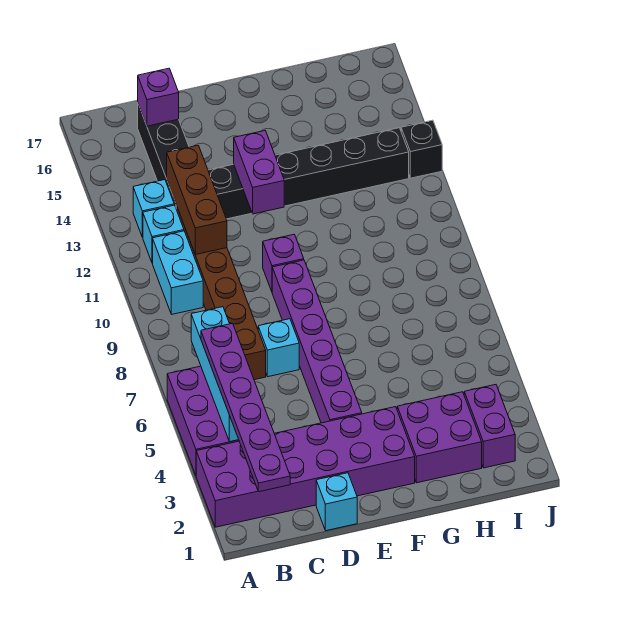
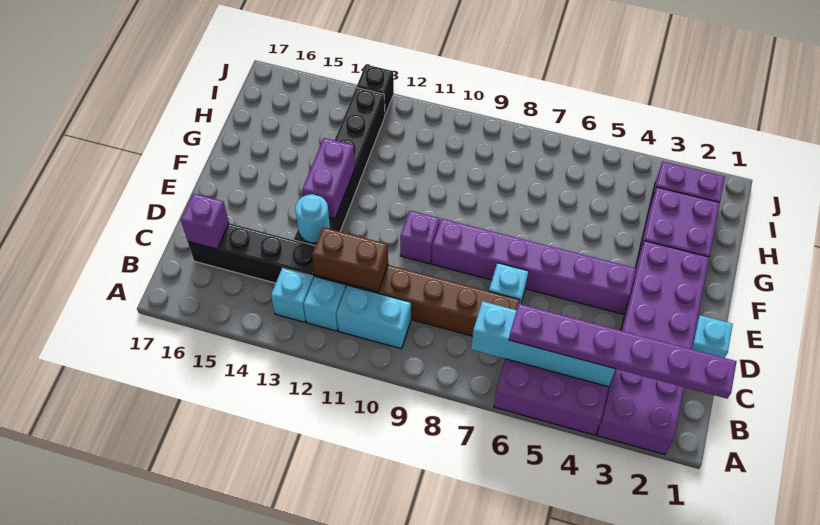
brown 1x3 brick [167,145,227,255] -> brown 1x2 brick [312,227,388,292]
none -> cyan 1x1 round brick [295,194,330,243]
purple 1x2 brick [234,131,284,214] -> purple 1x2 brick turned to [302,138,355,219]

